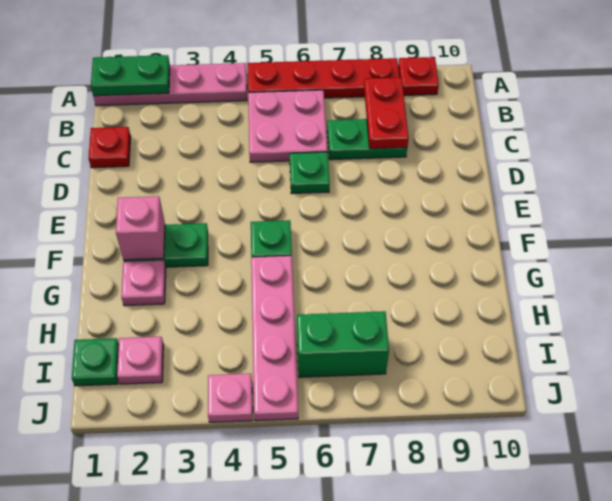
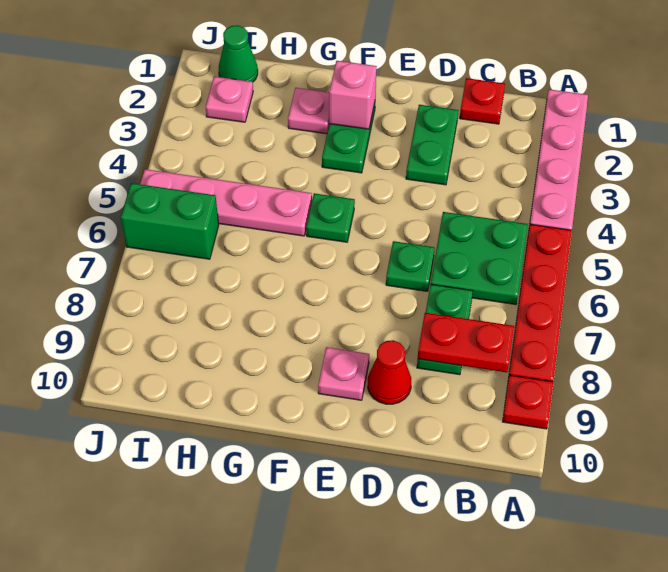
green 1x2 plate [91,55,170,96] -> green 1x2 plate moved to [406,105,458,185]
pink 2x2 plate [248,90,328,162] -> green 2x2 plate [431,212,528,304]
none -> red 1x1 cone [368,340,411,404]
green 1x1 plate [72,338,119,386] -> green 1x1 cone [219,25,258,82]
green 1x2 brick [297,311,389,377] -> green 1x2 brick turned to [121,183,219,259]
pink 1x1 plate [208,374,253,422] -> pink 1x1 plate moved to [318,347,369,400]

